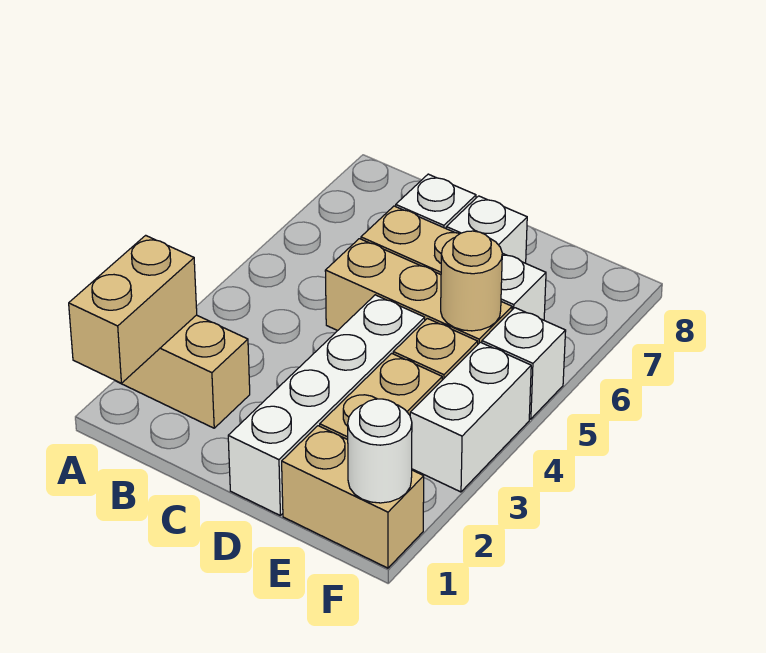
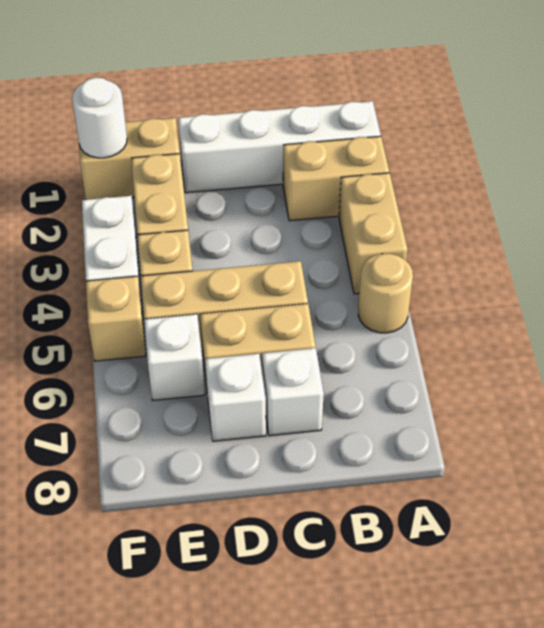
tan 1x2 brick [69,235,197,383] -> tan 1x2 brick moved to [339,173,408,294]
white 1x4 brick [228,295,425,515] -> white 1x4 brick turned to [178,101,381,193]
tan 1x1 round brick [441,231,502,331] -> tan 1x1 round brick moved to [358,253,413,333]
white 1x1 brick [482,308,566,419] -> tan 1x1 brick [86,276,146,361]

